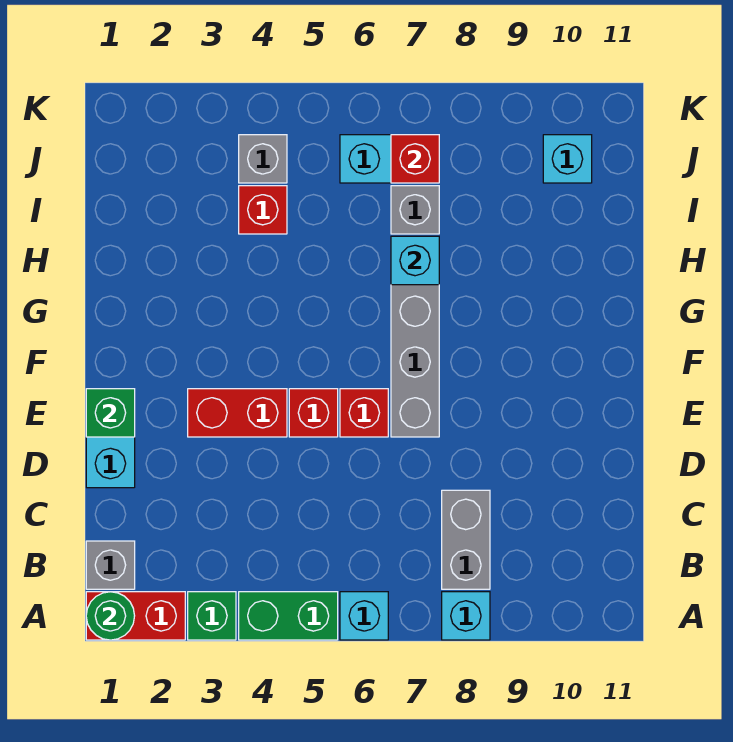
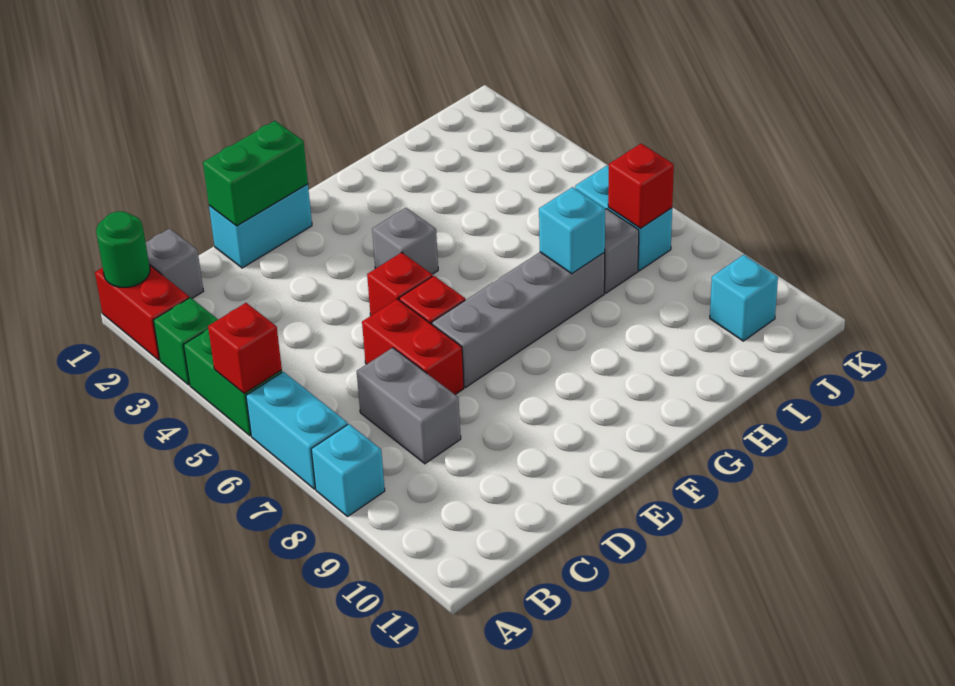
cyan 1x1 brick [340,592,388,640] -> cyan 1x2 brick [246,372,348,489]
grey 1x2 brick [442,490,490,589] -> grey 1x2 brick turned to [357,348,461,464]
green 1x1 brick [86,389,135,437] -> green 1x2 brick [203,121,308,226]
red 1x2 brick [188,389,287,437] -> red 1x2 brick moved to [362,299,464,394]
red 1x1 brick [239,186,287,234] -> red 1x1 brick moved to [208,303,282,393]
grey 1x1 brick [239,135,287,183] -> grey 1x1 brick moved to [372,208,438,274]

